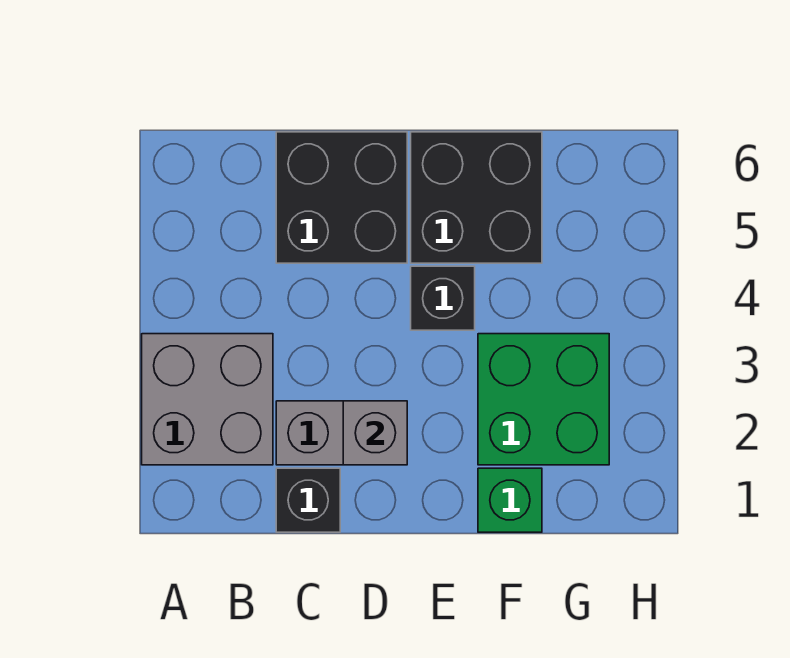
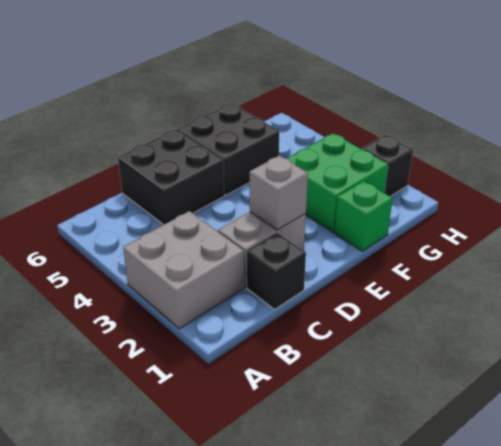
black 1x1 brick [411,266,475,330] -> black 1x1 brick moved to [362,135,413,196]

